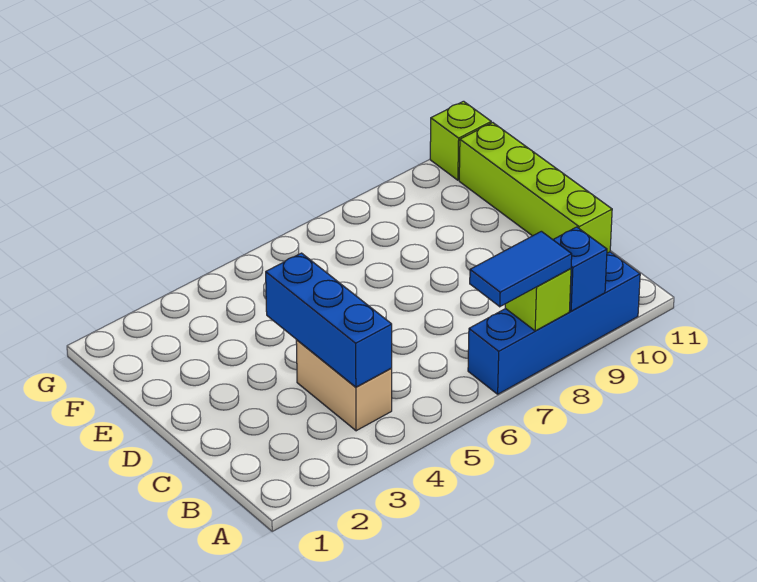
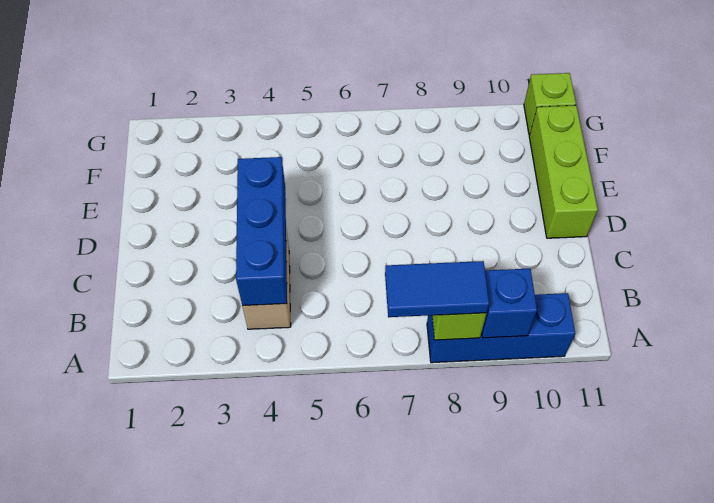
blue 1x4 brick [468,252,640,394] -> blue 1x3 brick [427,293,575,363]
lime 1x4 brick [459,123,612,253] -> lime 1x3 brick [529,105,598,238]

